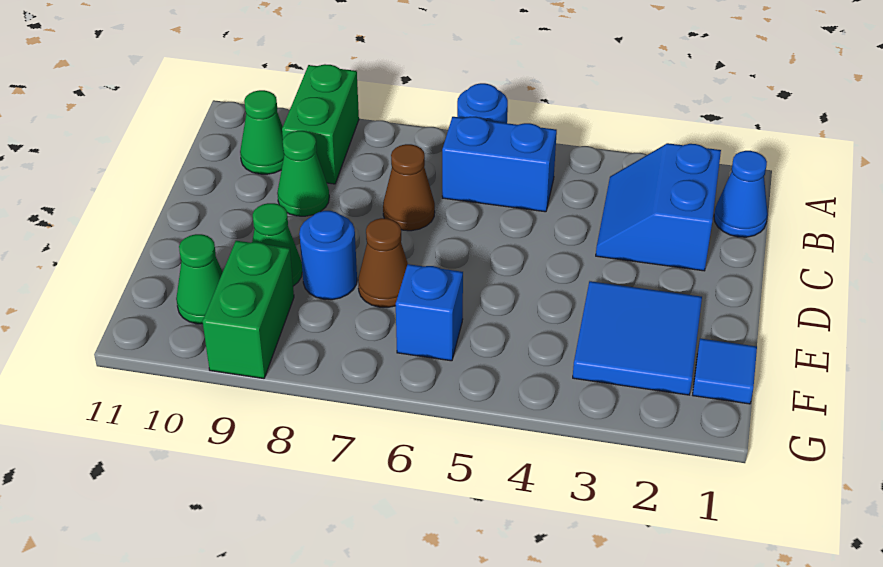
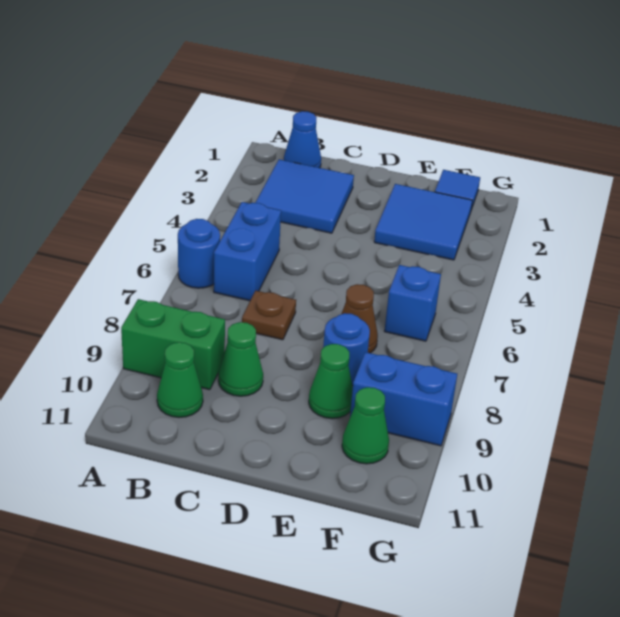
blue 2x2 slope [596,143,721,271] -> blue 2x2 tile [255,159,354,233]
brown 1x1 cone [383,144,435,231] -> brown 1x1 plate [242,291,296,340]
green 1x2 brick [202,241,294,378] -> blue 1x2 brick [350,352,457,446]

